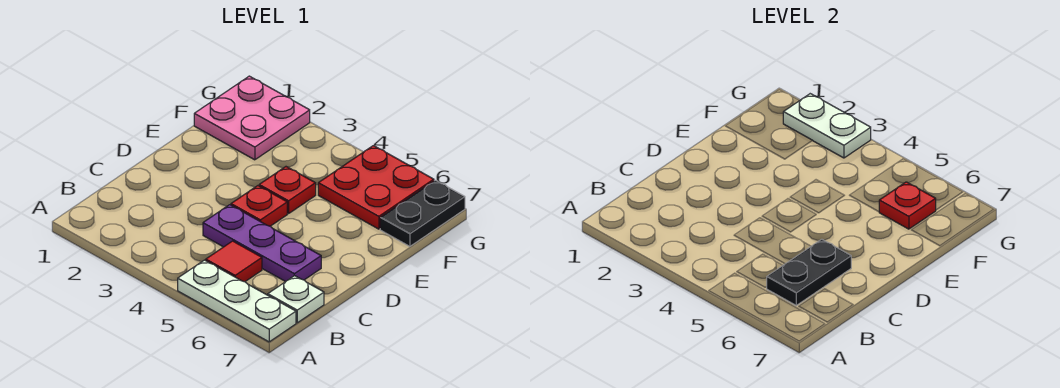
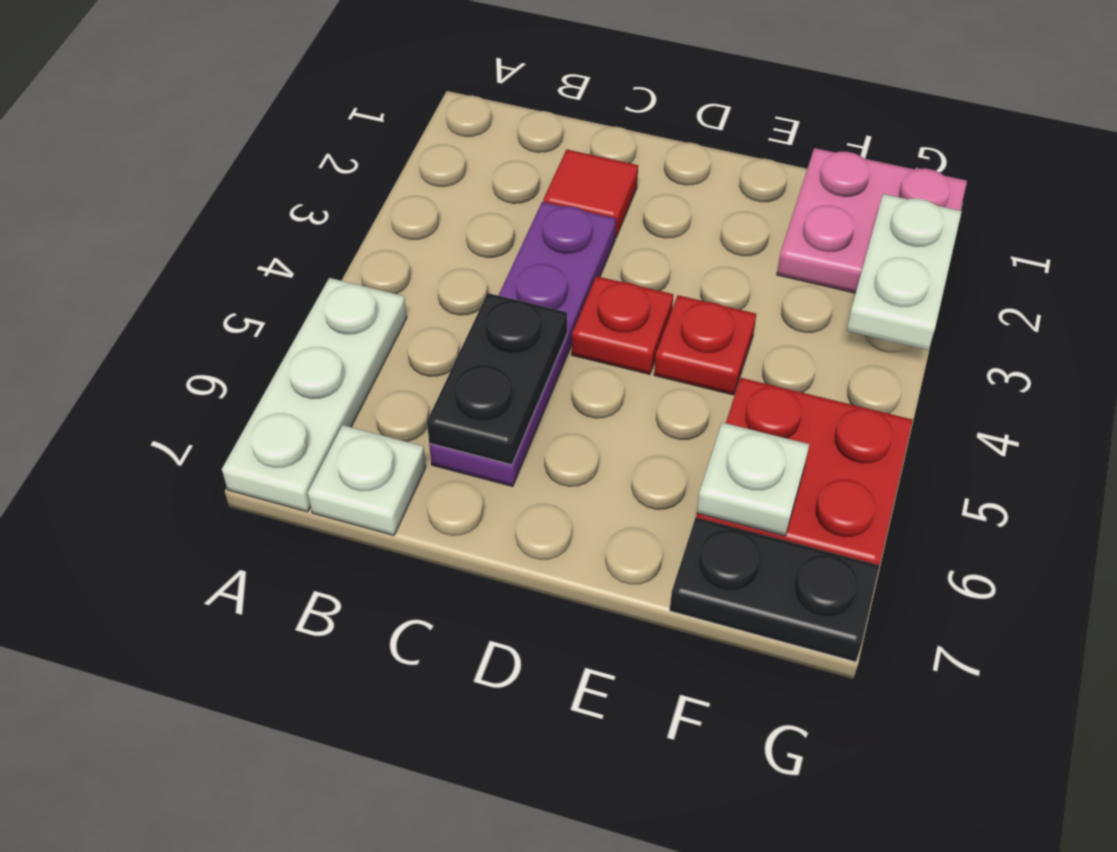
red 1x1 tile [206,241,262,282] -> red 1x1 tile moved to [543,150,638,238]
black 1x2 plate [767,239,851,305] -> black 1x2 plate turned to [427,293,567,465]
purple 1x3 plate [203,205,321,282] -> purple 1x4 plate [429,202,616,486]
red 1x1 plate [879,182,936,229] -> white 1x1 plate [697,423,809,536]

